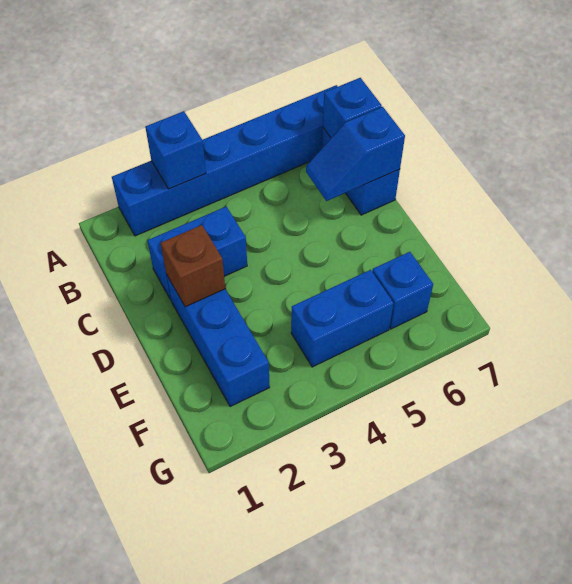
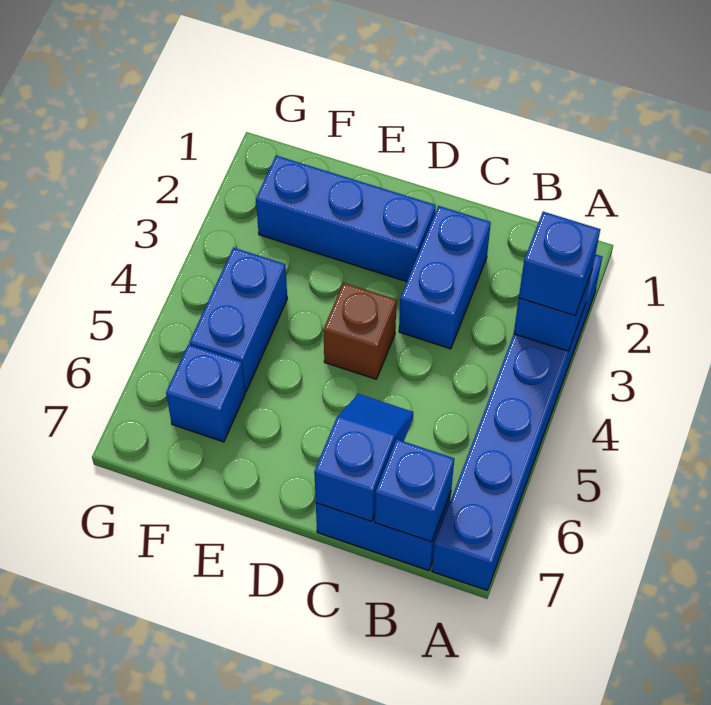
none -> blue 1x1 brick [519,212,600,316]
brown 1x1 brick [161,225,225,307] -> brown 1x1 brick moved to [323,283,397,379]

